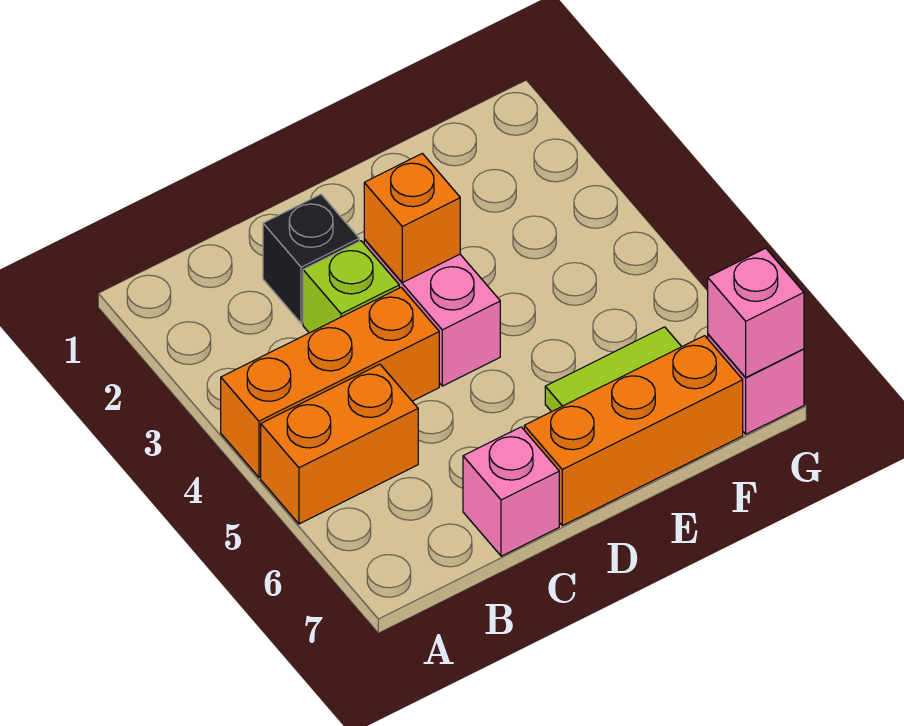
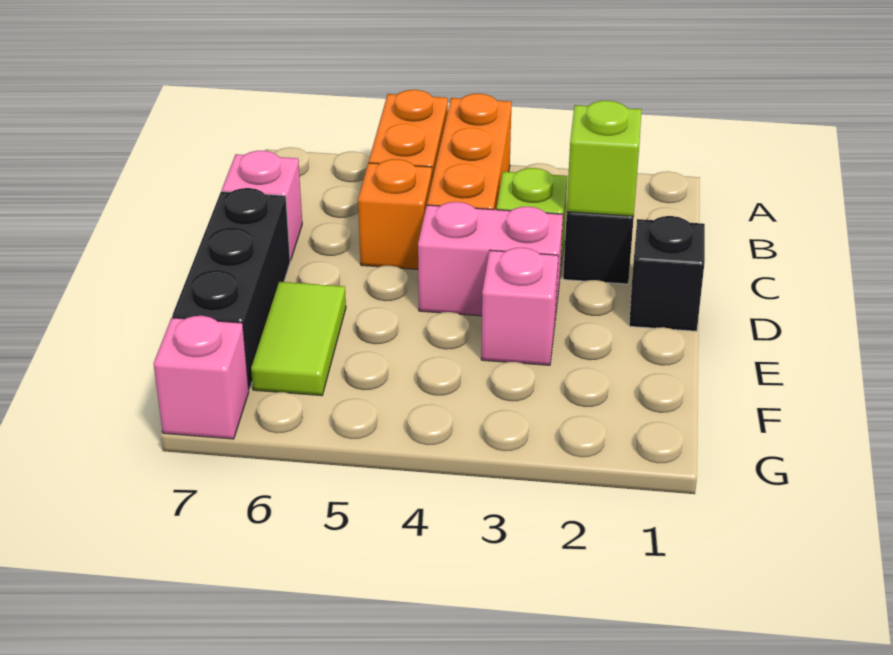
none -> lime 1x1 brick [567,101,642,216]
none -> black 1x1 brick [629,216,705,331]
orange 1x1 brick [364,153,460,283] -> orange 1x1 brick moved to [358,159,432,269]
orange 1x3 brick [524,336,743,526] -> black 1x3 brick [172,188,290,390]
pink 1x1 brick [708,248,804,377] -> pink 1x1 brick moved to [481,248,558,365]

